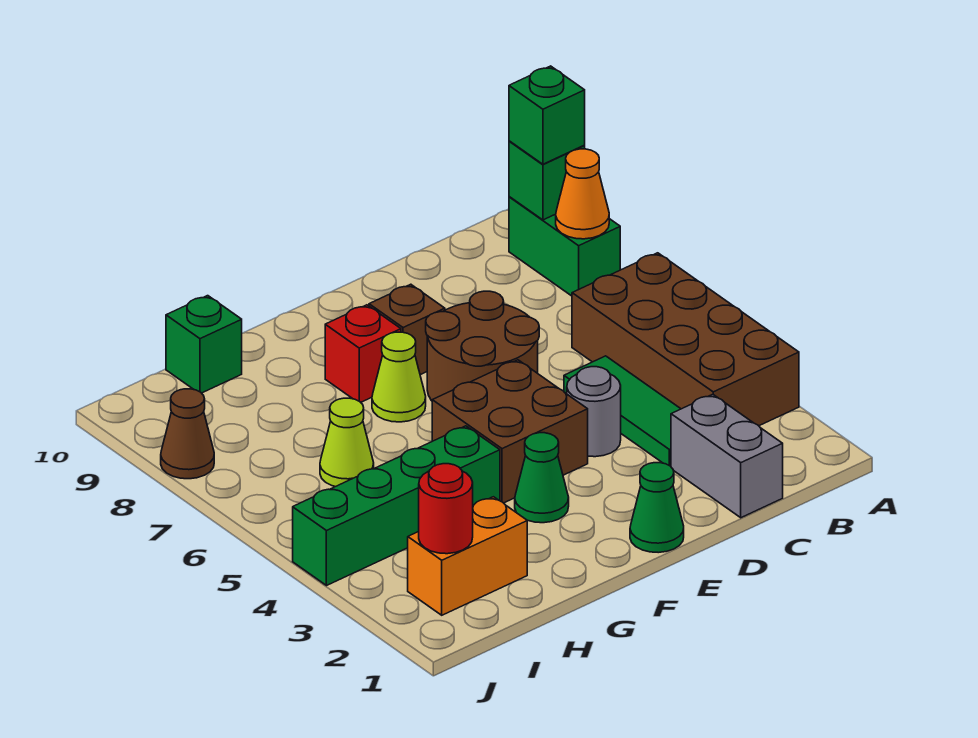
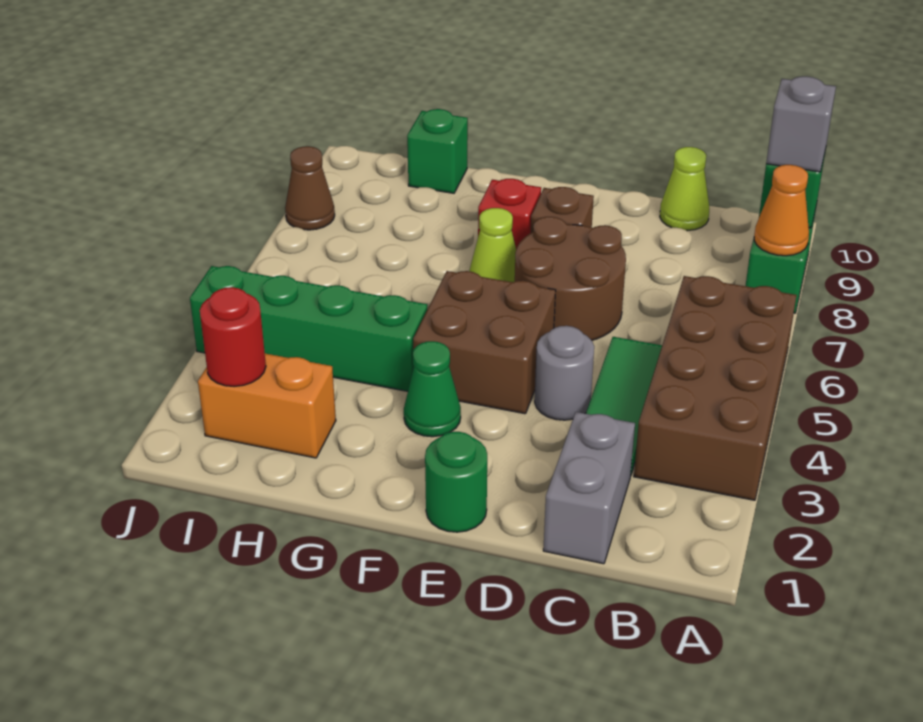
green 1x1 brick [509,66,585,164] -> grey 1x1 brick [766,76,836,172]
green 1x1 cone [630,463,684,553] -> green 1x1 round brick [425,432,487,532]
lime 1x1 cone [320,398,374,487] -> lime 1x1 cone moved to [660,147,709,231]

